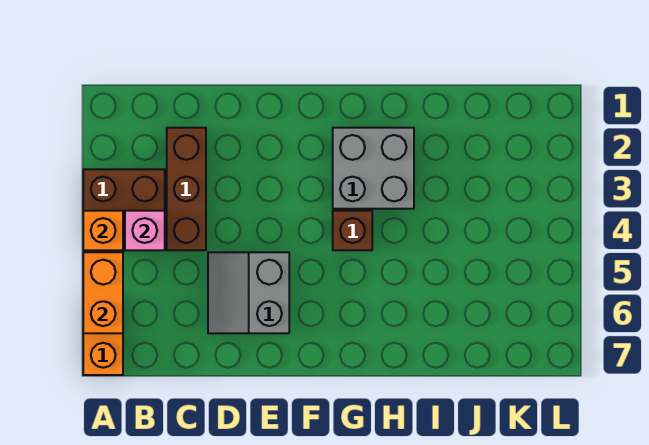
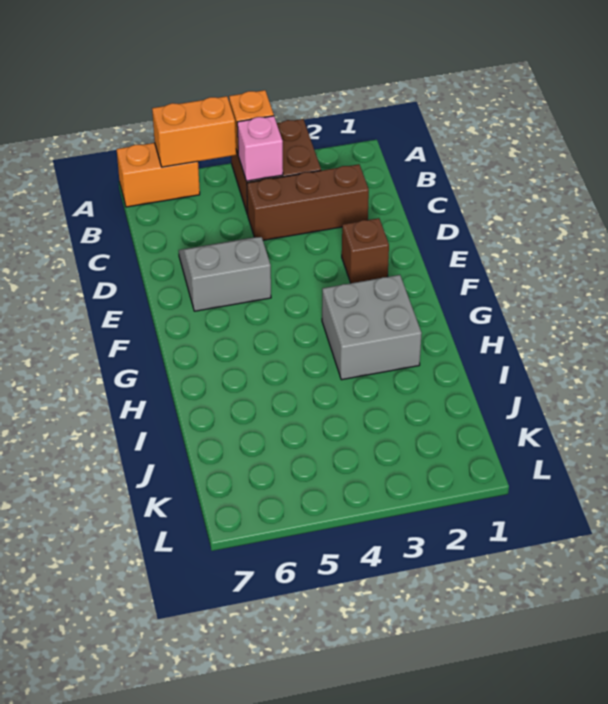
brown 1x1 brick [333,211,372,250] -> brown 1x1 brick moved to [342,218,389,283]

